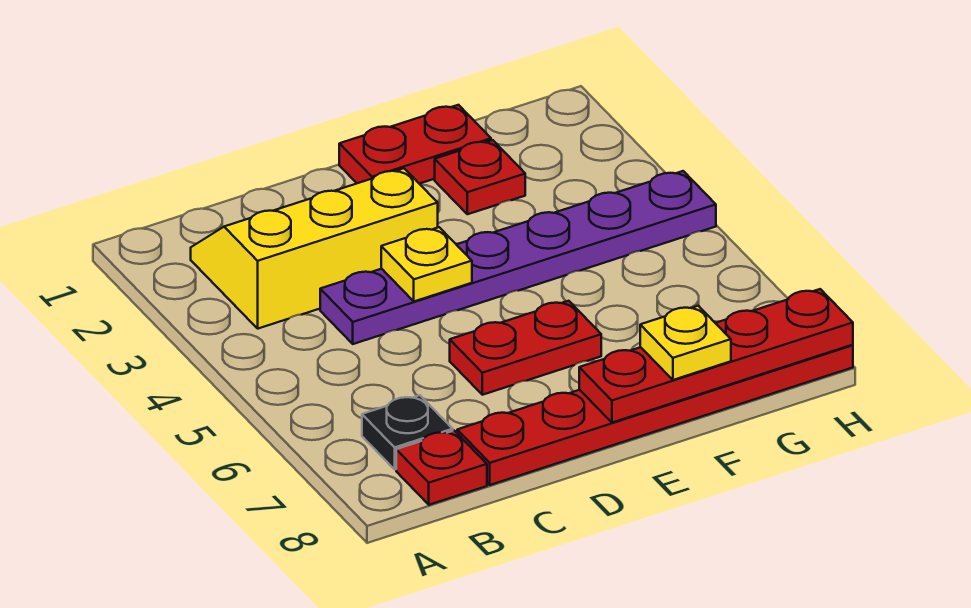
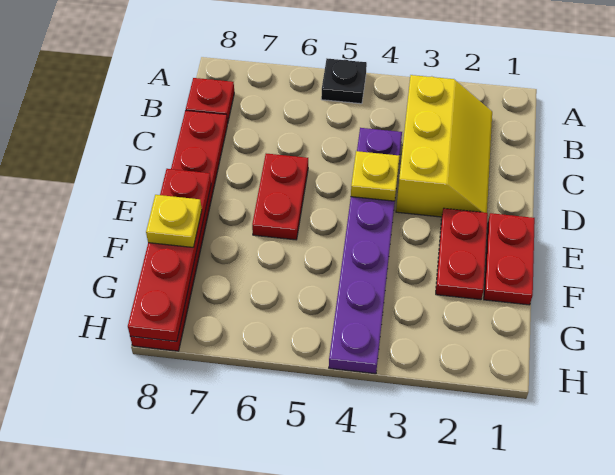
black 1x1 plate [362,395,453,469] -> black 1x1 plate moved to [321,59,367,104]
red 1x1 plate [435,140,525,214] -> red 1x2 plate [436,208,488,300]

